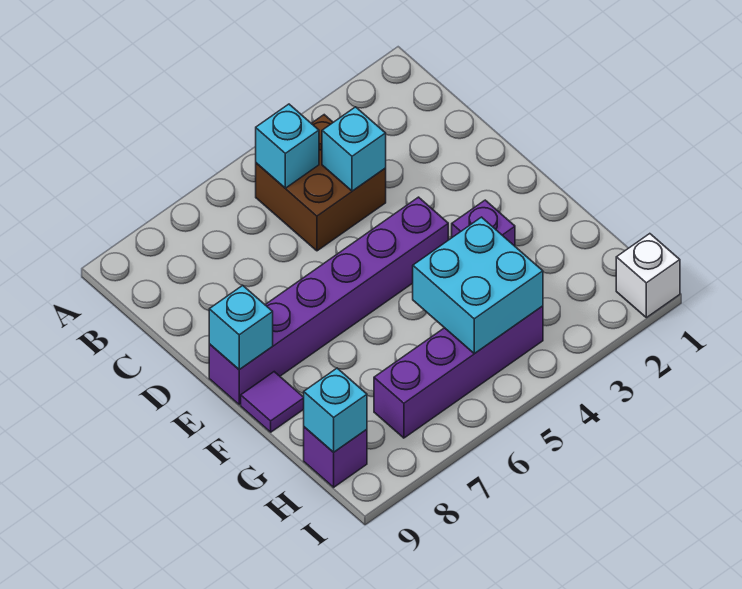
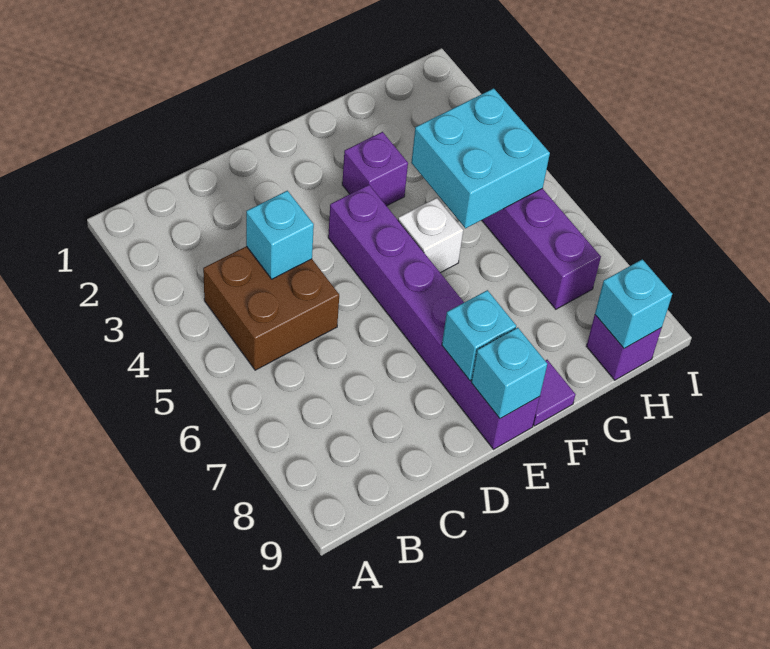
cyan 1x1 brick [256,104,319,188] -> cyan 1x1 brick moved to [442,290,516,380]
white 1x1 brick [616,234,680,318] -> white 1x1 brick moved to [398,198,463,273]

